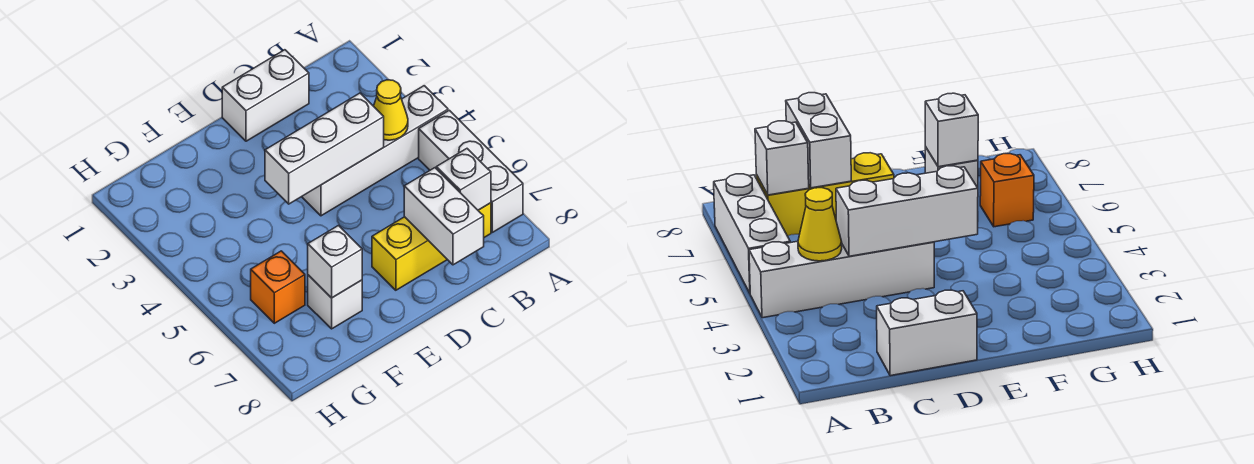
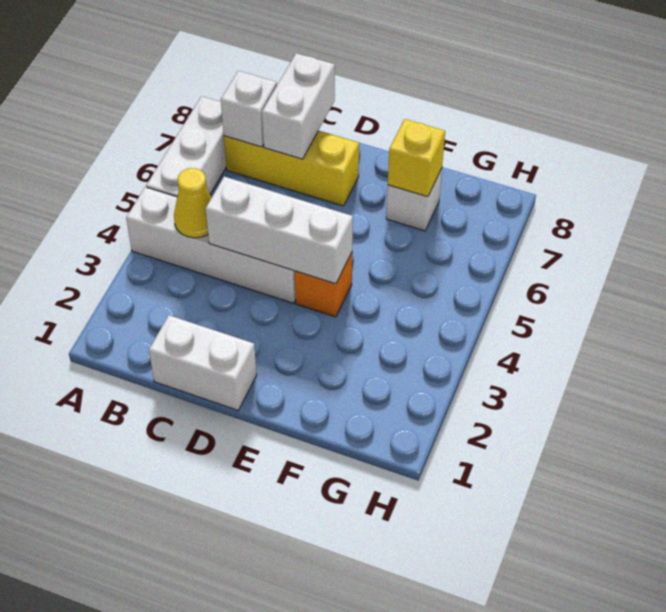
white 1x1 brick [308,226,362,298] -> yellow 1x1 brick [388,119,445,197]
orange 1x1 brick [251,251,305,323] -> orange 1x1 brick moved to [295,253,352,317]

